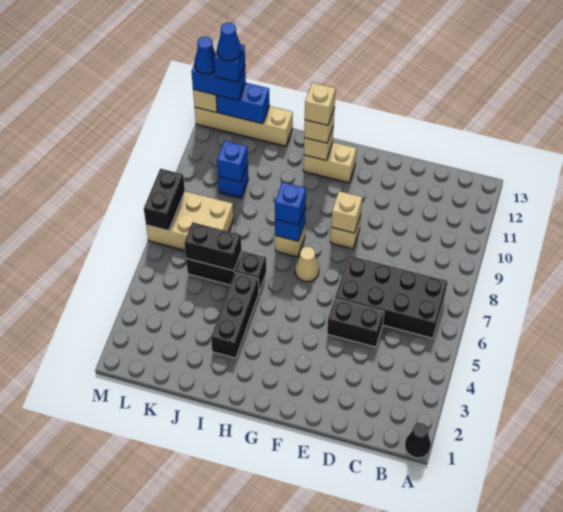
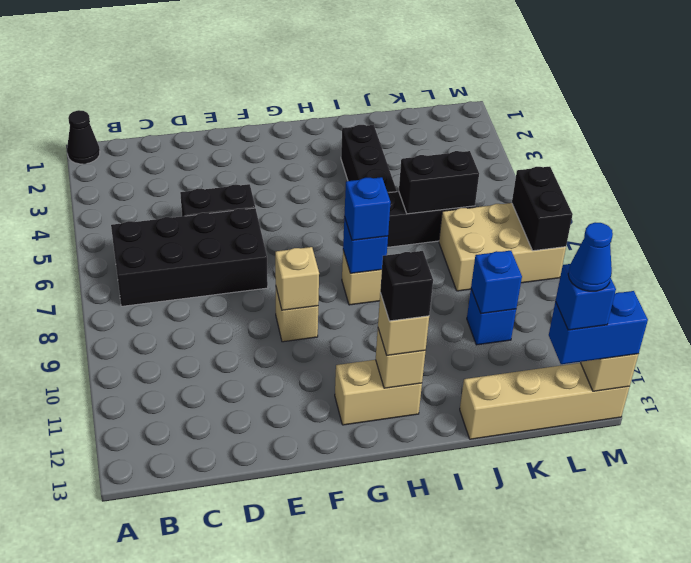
tan 1x1 cone [295,247,319,282] -> none
tan 1x1 brick [305,83,336,125] -> black 1x1 brick [380,251,433,321]
blue 1x2 brick [216,83,270,124] -> none
blue 1x1 cone [194,37,216,74] -> none

